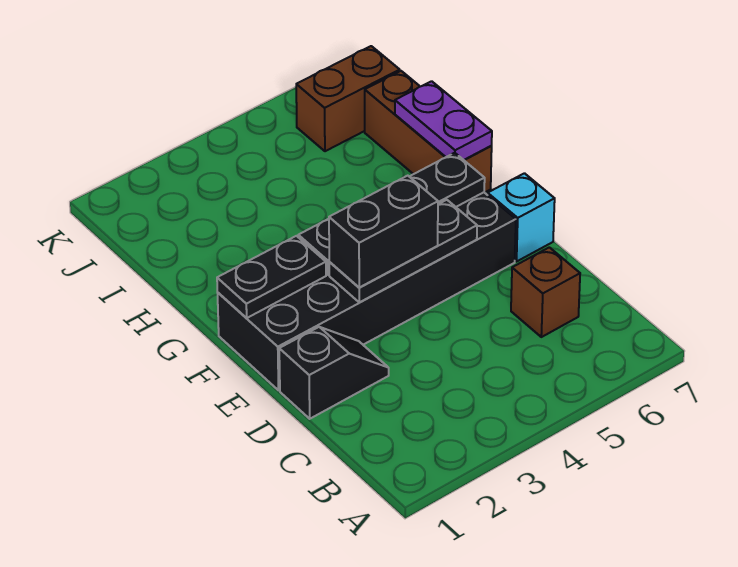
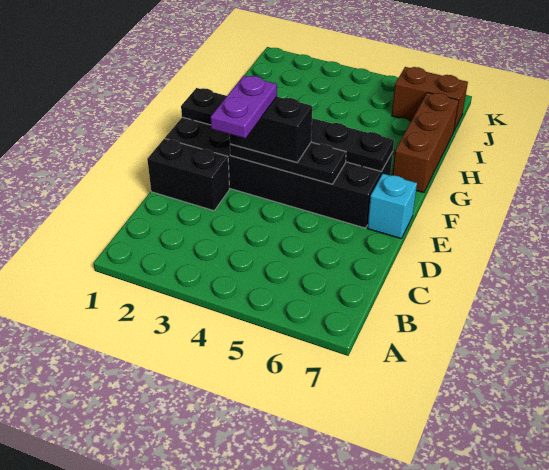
brown 1x1 brick [511,247,580,337] -> none
black 1x2 slope [279,327,389,419] -> black 1x2 brick [147,139,230,211]
purple 1x2 plate [395,81,492,160] -> purple 1x2 plate moved to [211,76,277,138]

